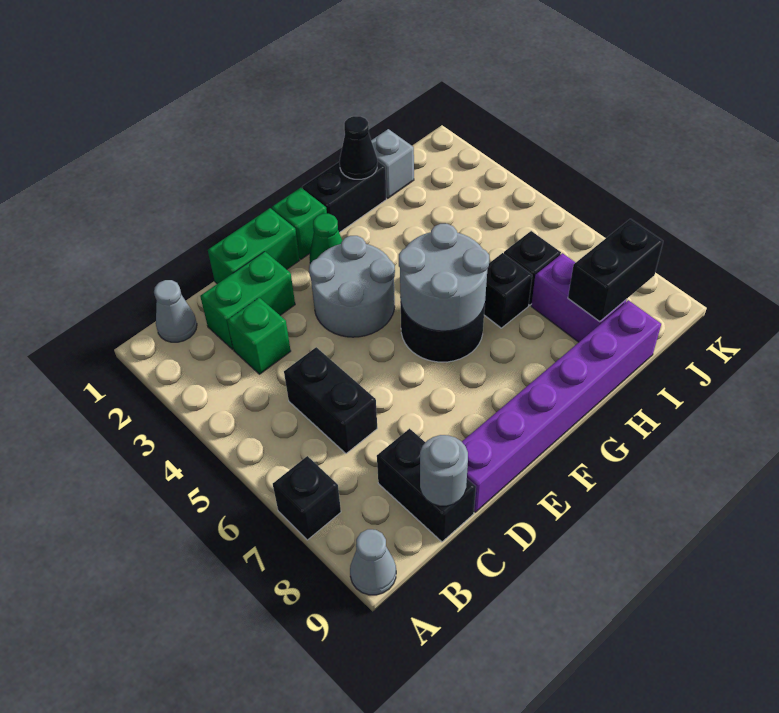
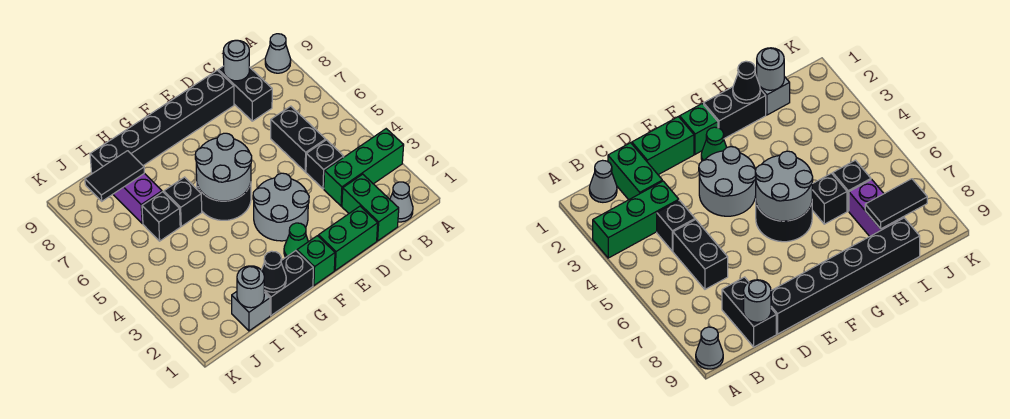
black 1x1 brick [273,456,341,540] -> black 1x1 brick moved to [306,140,344,189]
green 1x2 brick [200,252,295,349] -> green 1x2 brick turned to [342,174,399,241]
green 1x1 brick [227,298,291,374] -> green 1x3 brick [324,129,404,206]
purple 1x6 brick [462,300,661,512] -> black 1x6 brick [90,70,234,174]
none -> grey 1x1 round brick [237,266,264,308]
black 1x2 brick [568,219,663,322] -> black 1x2 tile [85,151,144,201]

